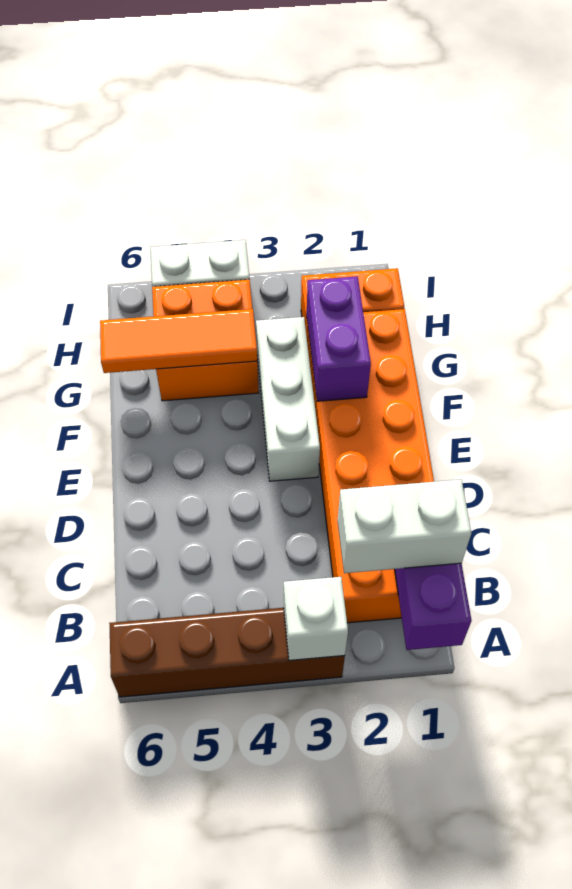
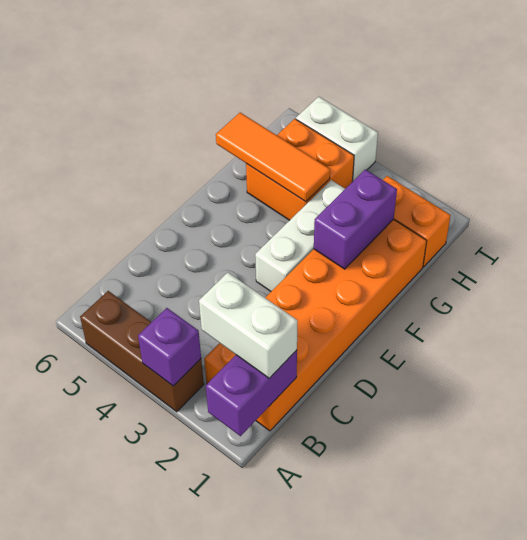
brown 1x4 brick [109,608,345,697] -> brown 1x3 brick [80,291,204,412]
white 1x1 brick [284,577,348,660] -> purple 1x1 brick [138,308,201,386]

